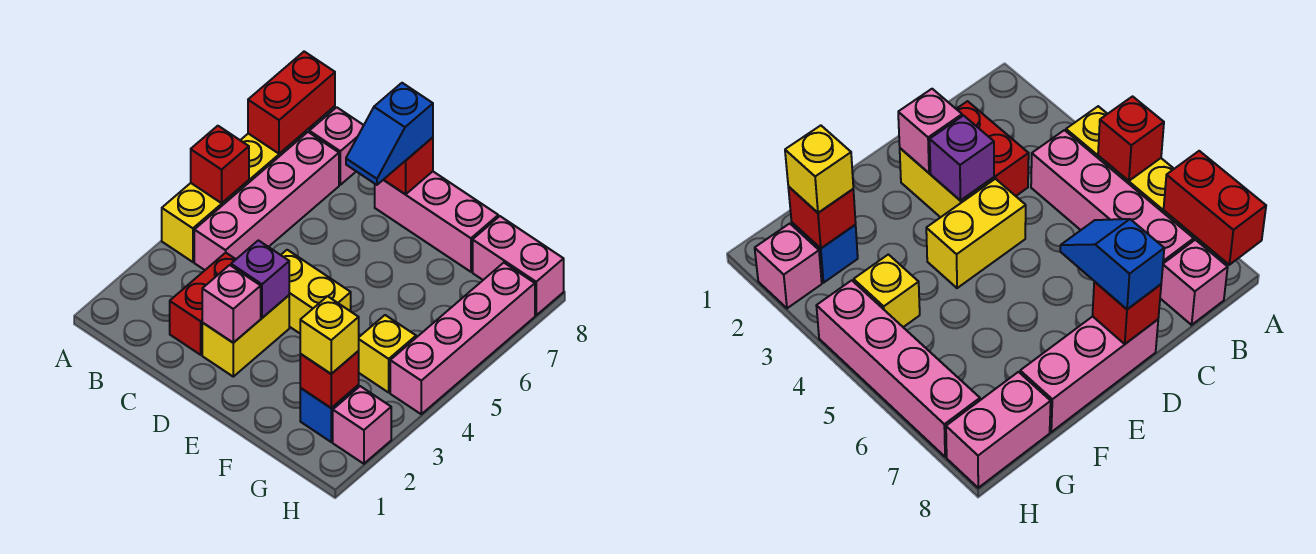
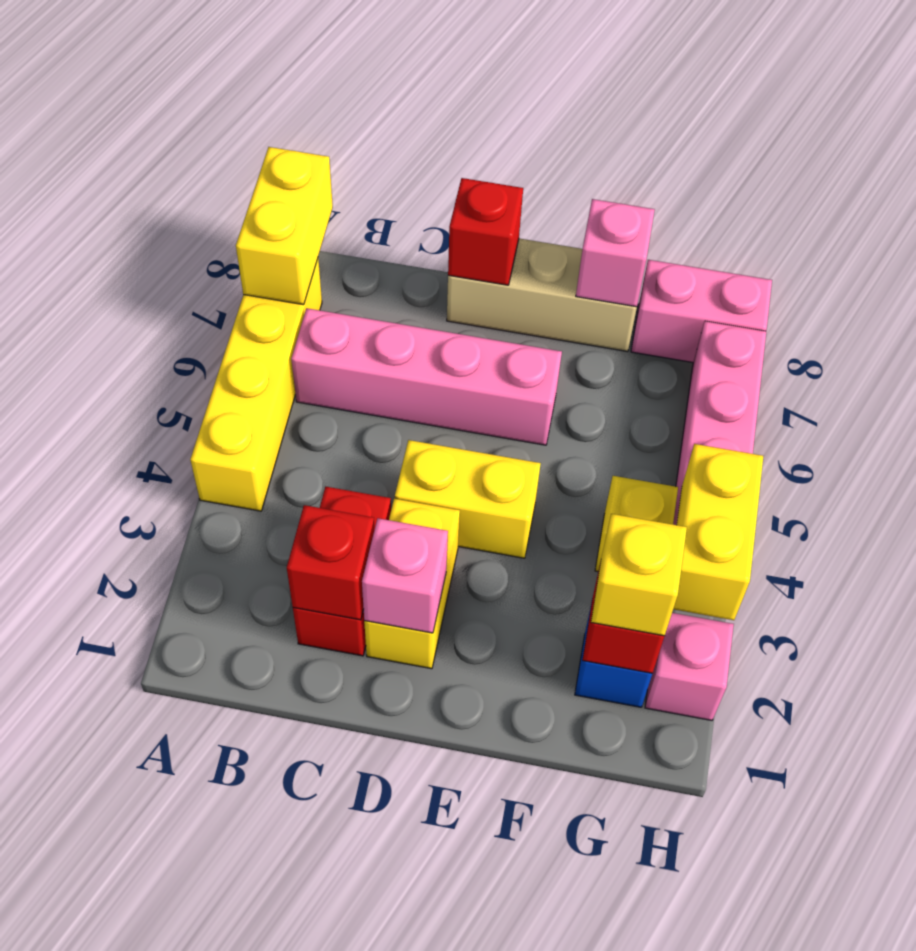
red 1x1 brick [191,126,249,203] -> red 1x1 brick moved to [287,505,374,620]
red 1x2 brick [248,52,335,154] -> yellow 1x2 brick [236,147,333,305]
pink 1x4 brick [194,132,339,270] -> pink 1x4 brick turned to [291,308,562,445]
pink 1x1 brick [309,107,364,185] -> pink 1x1 brick moved to [576,199,655,307]
purple 1x1 brick [231,240,289,318] -> none
blue 1x2 slope [346,83,433,185] -> none
pink 1x3 brick [375,171,498,272] -> tan 1x3 brick [447,239,637,352]
none -> yellow 1x2 brick [673,444,763,620]

